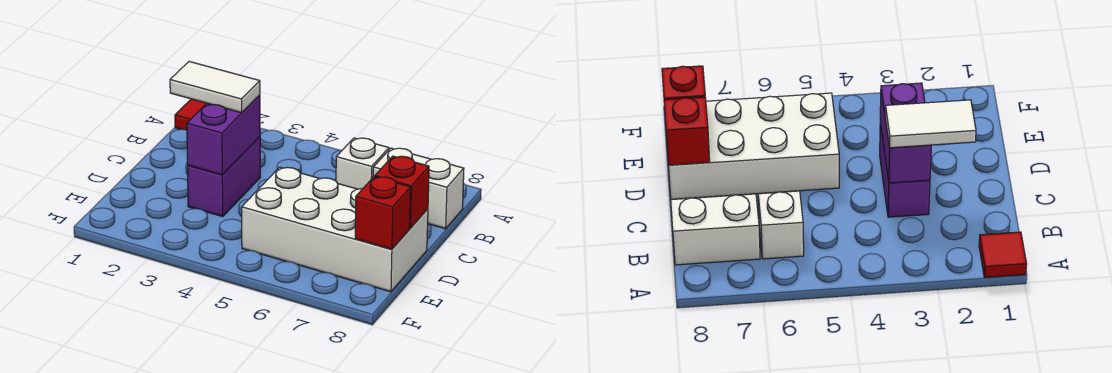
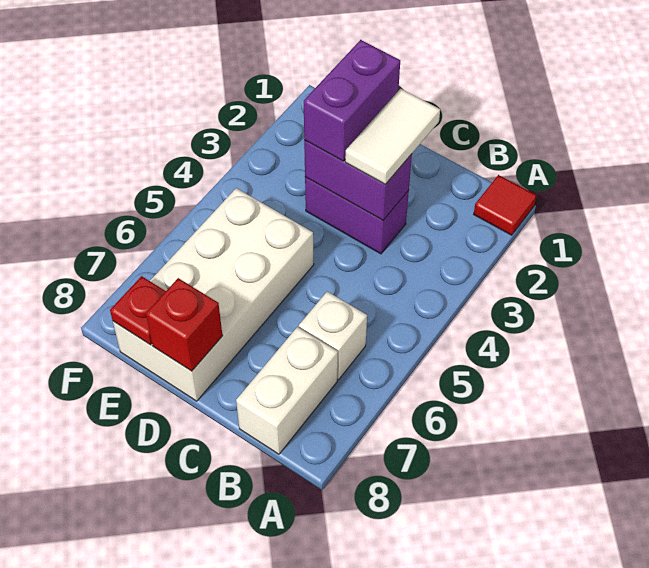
none -> purple 1x2 brick [304,40,400,161]
red 1x1 brick [355,177,411,249] -> red 1x1 plate [110,276,166,345]

